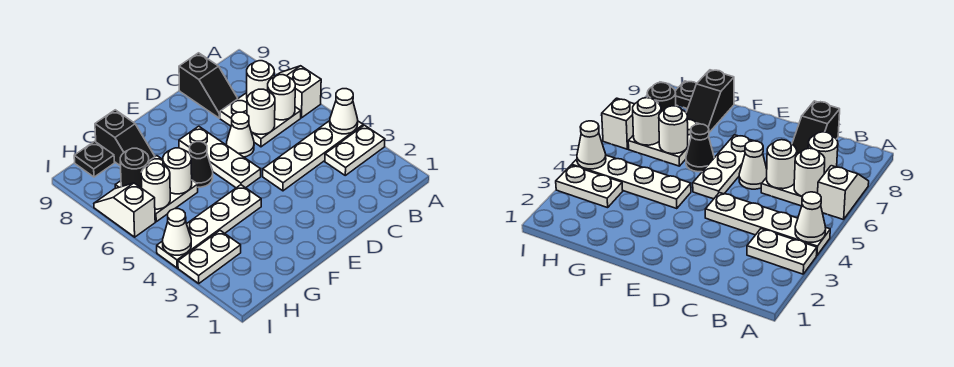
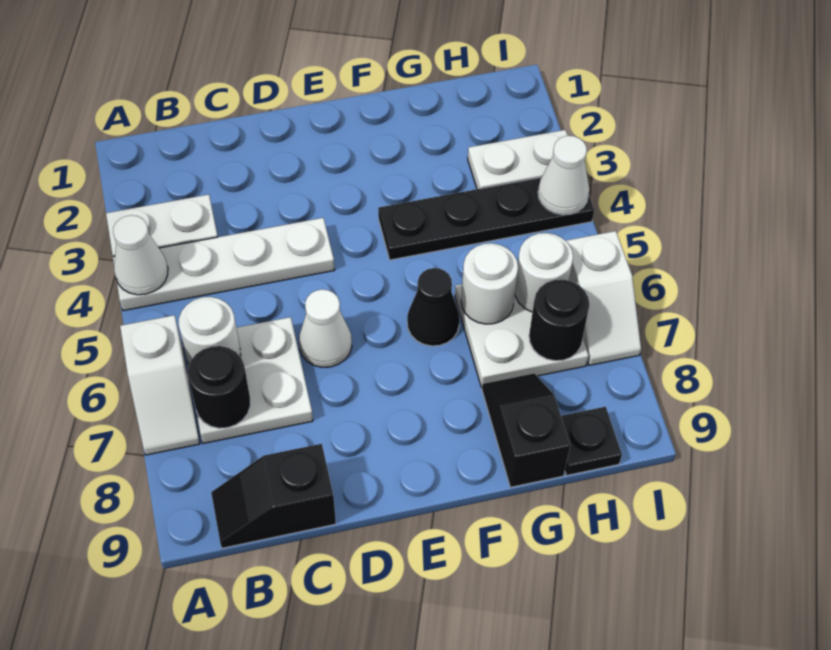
white 1x1 round brick [247,61,274,97] -> black 1x1 round brick [188,346,250,428]
white 1x1 round brick [247,89,275,134] -> none
black 1x2 slope [179,53,238,118] -> black 1x2 slope turned to [211,444,336,548]
white 1x3 plate [179,126,261,188] -> none
white 1x4 plate [157,185,261,268] -> black 1x4 plate [378,177,594,260]

